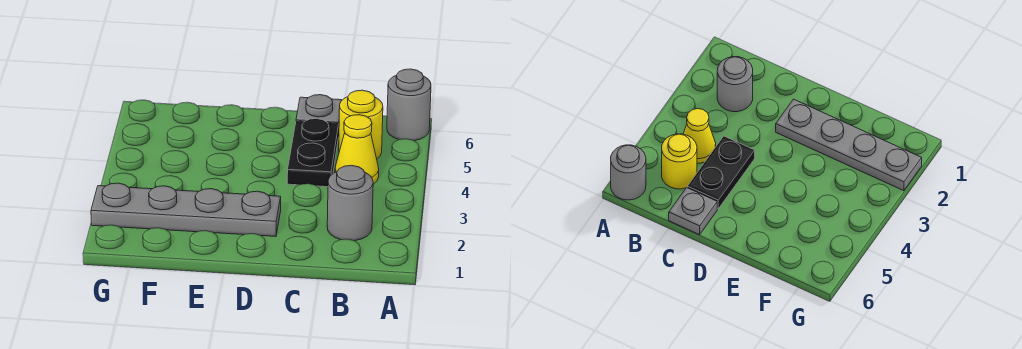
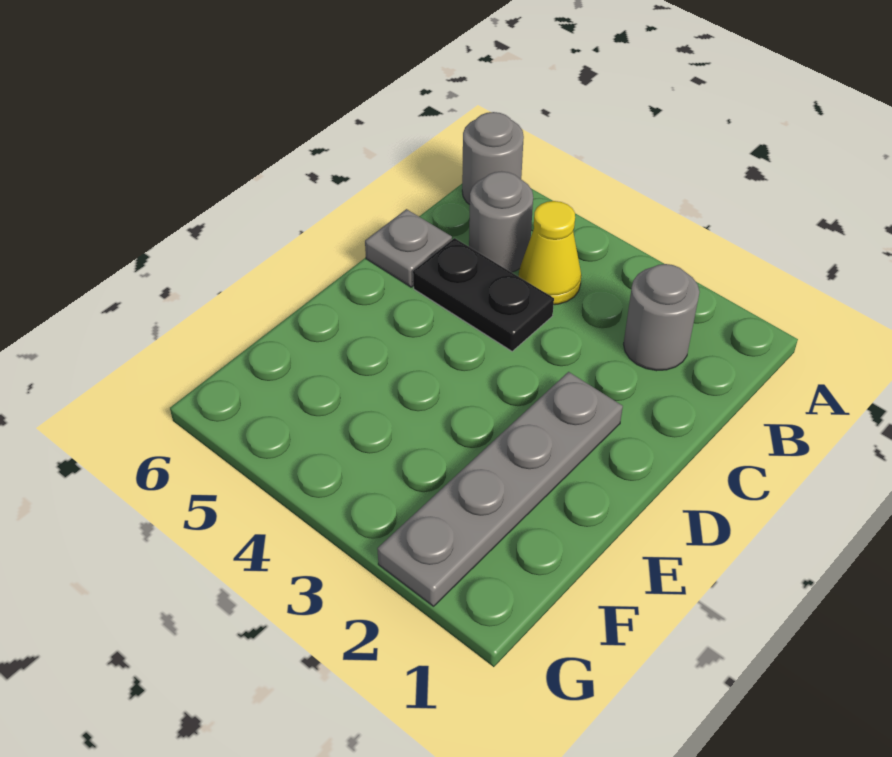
yellow 1x1 round brick [339,90,383,159] -> grey 1x1 round brick [469,171,533,272]

